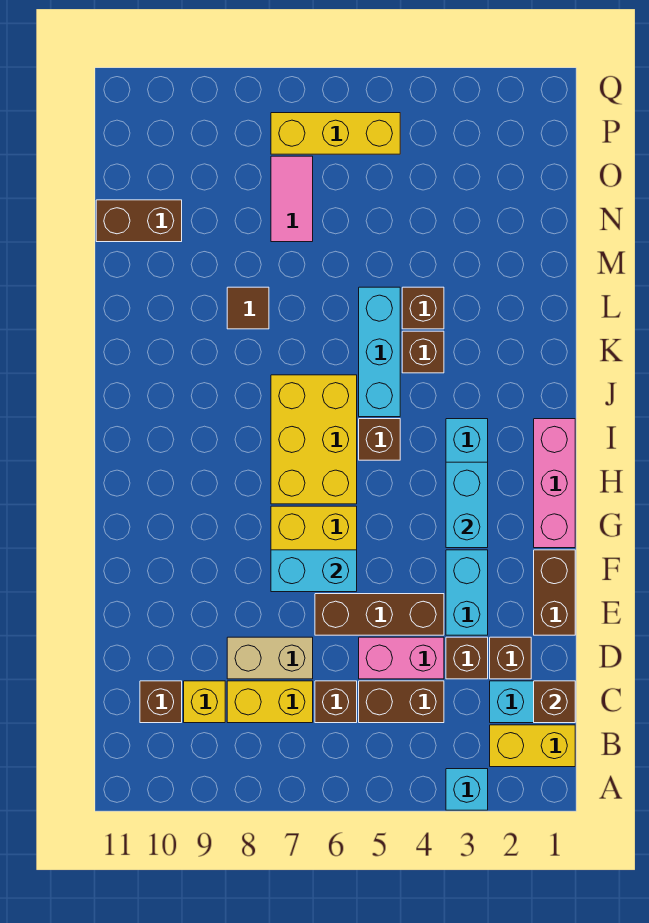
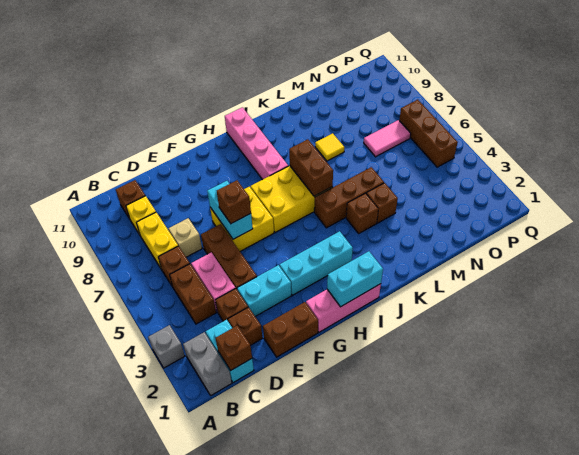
cyan 1x1 brick [446,769,488,810] -> grey 1x1 brick [148,325,185,368]
yellow 1x2 brick [490,725,575,767] -> grey 1x2 brick [183,332,232,396]
tan 1x2 brick [227,637,313,679] -> tan 1x1 brick [169,218,202,257]
cyan 1x2 brick [446,462,488,548] -> cyan 1x2 brick moved to [327,251,383,307]
brown 1x1 brick [359,419,400,460] -> brown 1x1 brick moved to [217,180,251,224]
none -> pink 1x4 brick [225,107,288,180]
cyan 1x3 brick [359,287,400,417] -> brown 1x3 brick [314,167,384,228]
brown 1x1 tile [227,287,269,329] -> yellow 1x1 tile [315,133,344,161]
brown 1x2 brick [96,200,182,242] -> brown 1x2 brick moved to [289,139,333,196]
yellow 1x3 brick [271,113,400,154] -> brown 1x3 brick [399,100,458,167]

